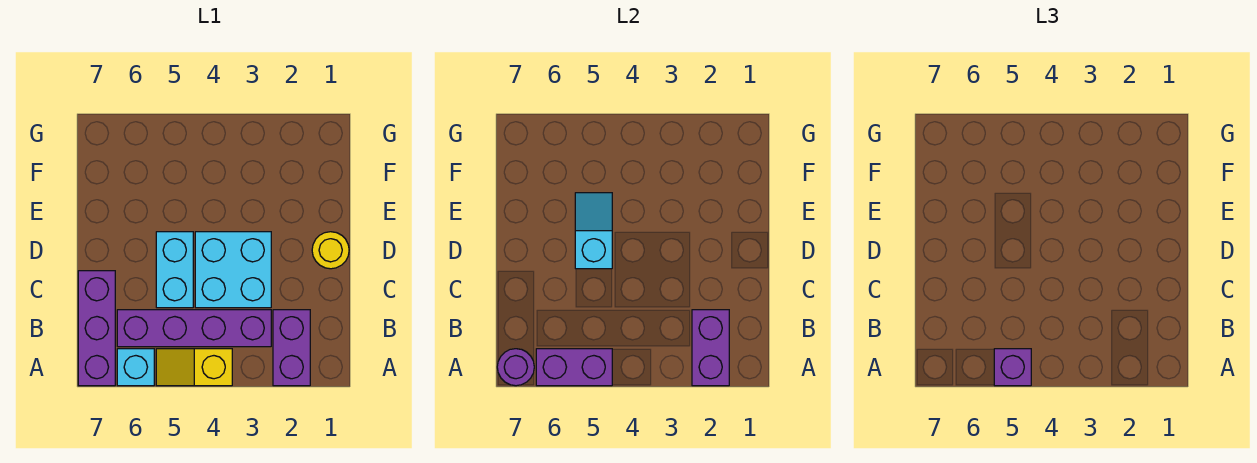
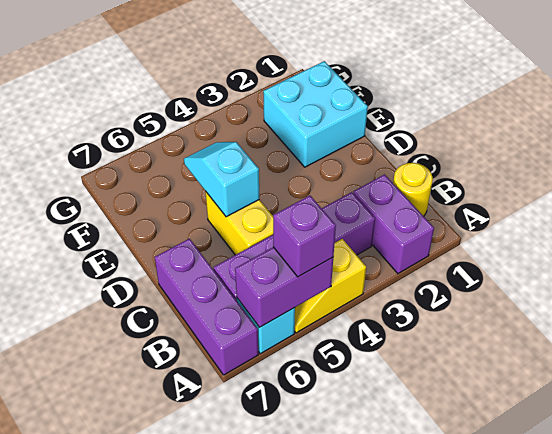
purple 1x2 brick [692,310,729,386] -> none
purple 1x1 round brick [497,349,534,386] -> none
cyan 2x2 brick [195,232,271,308] -> cyan 2x2 brick moved to [263,61,368,167]
cyan 1x2 brick [156,232,193,308] -> yellow 1x2 brick [205,191,273,255]
yellow 1x1 round brick [312,232,349,269] -> yellow 1x1 round brick moved to [393,163,433,216]

